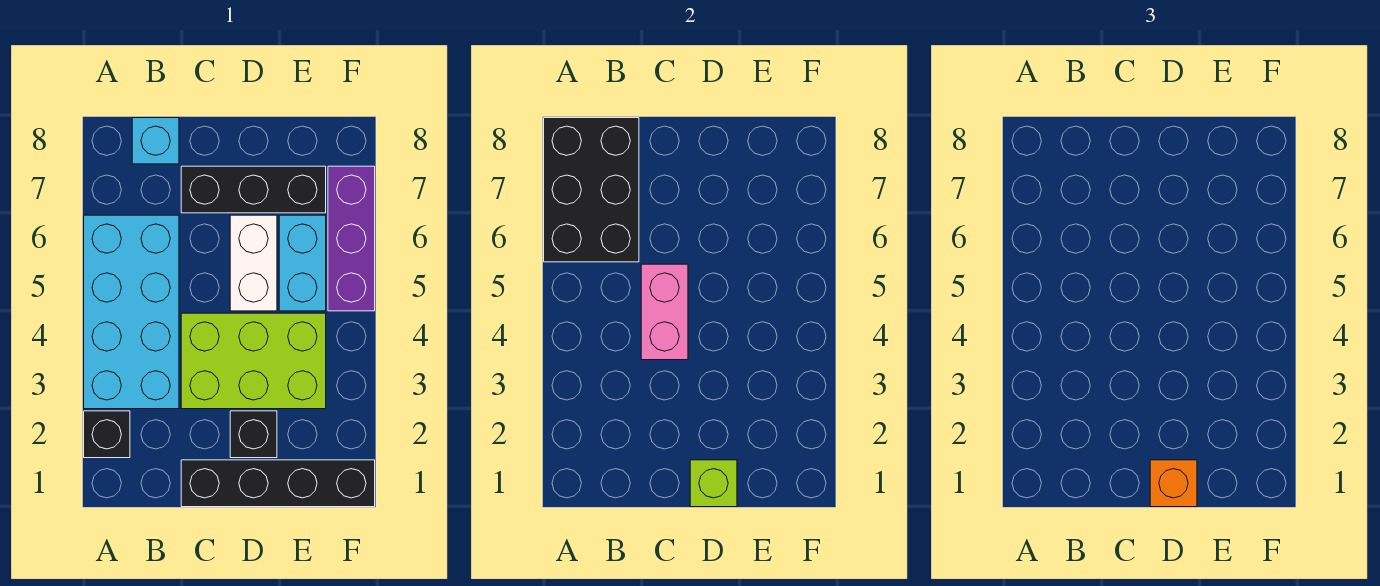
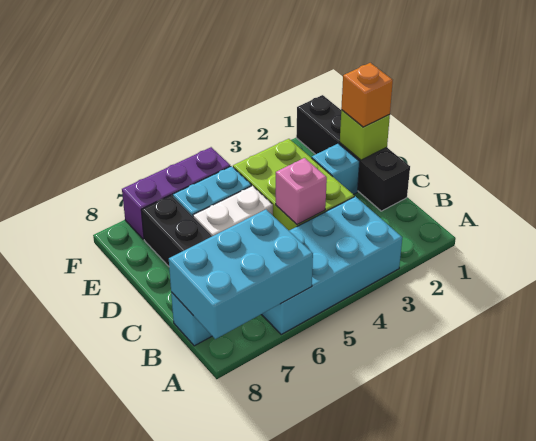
black 1x1 brick [84,411,130,458] -> none
black 2x3 brick [544,118,639,262] -> cyan 2x3 brick [169,210,313,339]
pink 1x2 brick [641,264,688,360] -> pink 1x1 brick [276,158,327,225]
black 1x1 brick [230,411,277,458] -> cyan 1x1 brick [312,144,360,195]

